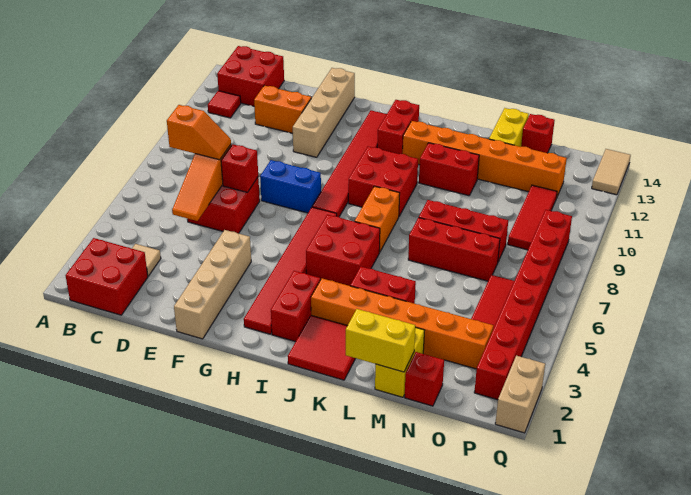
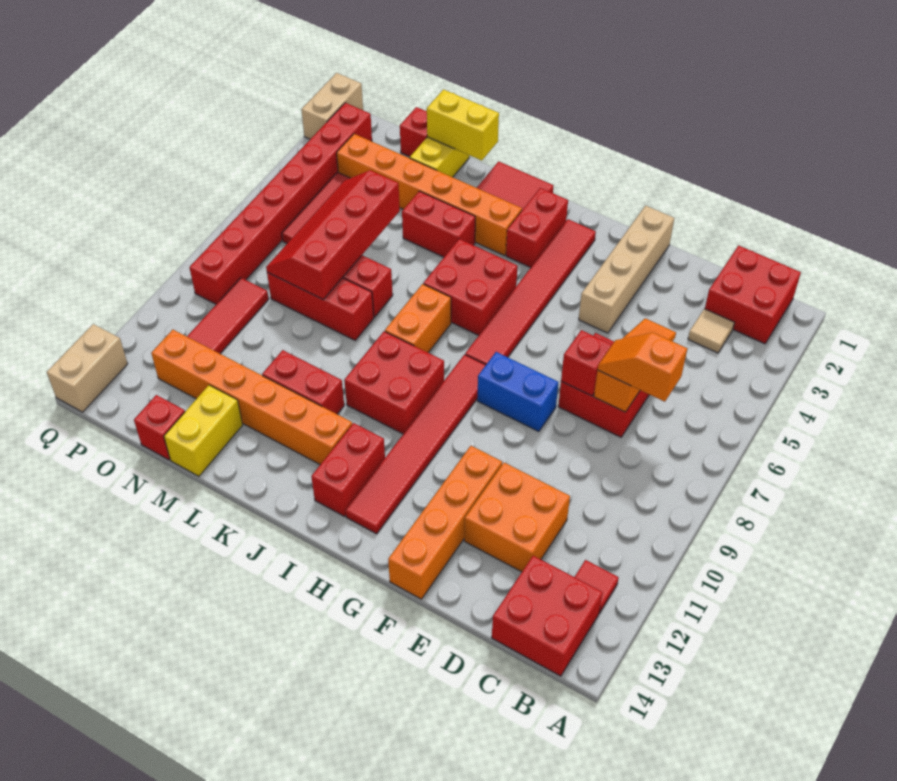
orange 1x2 brick [254,86,311,133] -> orange 2x2 brick [464,463,570,572]
tan 1x4 brick [293,68,355,157] -> orange 1x4 brick [388,446,502,599]
none -> red 2x4 slope [266,170,400,300]
tan 1x2 tile [592,149,631,195] -> tan 1x2 brick [47,324,128,412]

